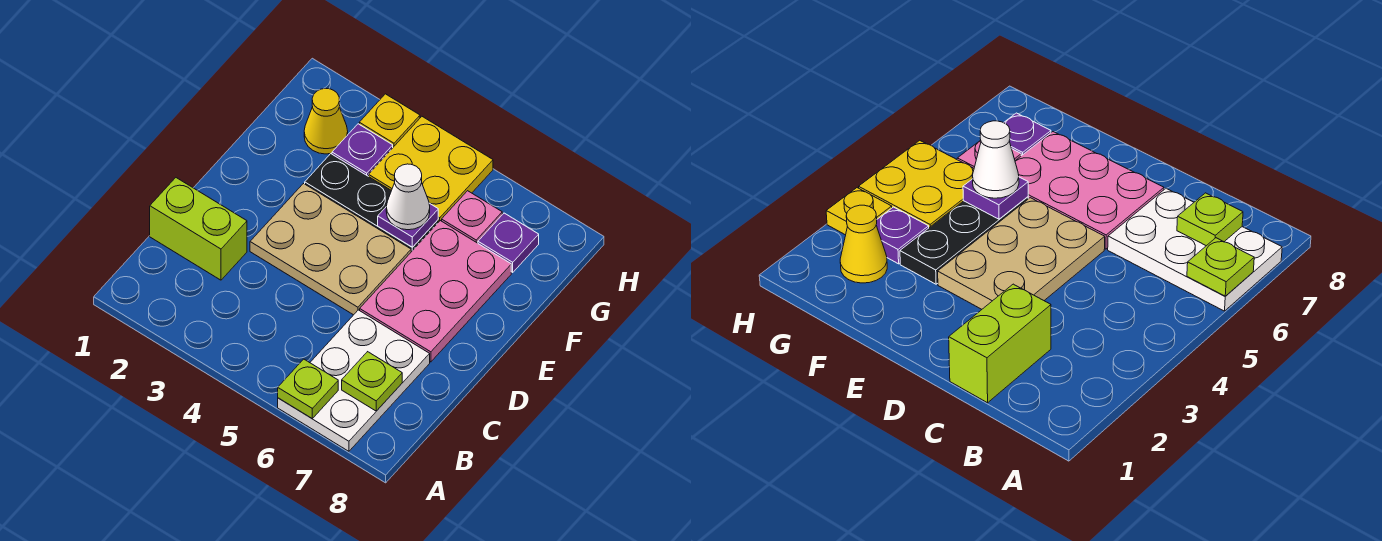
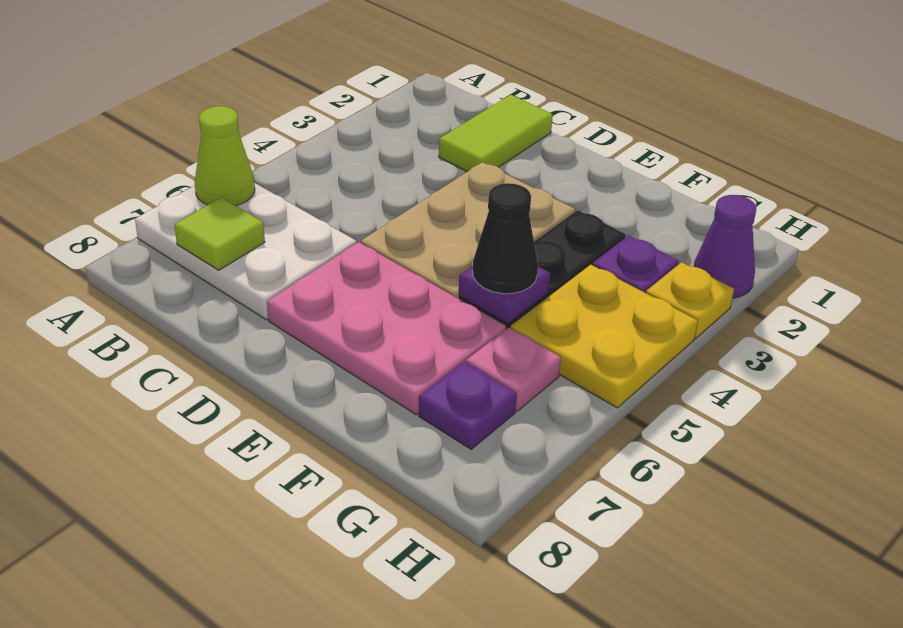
lime 1x1 plate [278,359,338,418] -> lime 1x1 cone [195,106,255,206]
lime 1x1 plate [342,352,402,411] -> lime 1x1 tile [174,198,265,270]
lime 1x2 brick [150,178,247,280] -> lime 1x2 tile [439,95,553,172]
white 1x1 cone [386,164,430,230] -> black 1x1 cone [473,183,538,294]
yellow 1x1 cone [304,88,348,154] -> none
none -> purple 1x1 cone [694,195,756,298]

